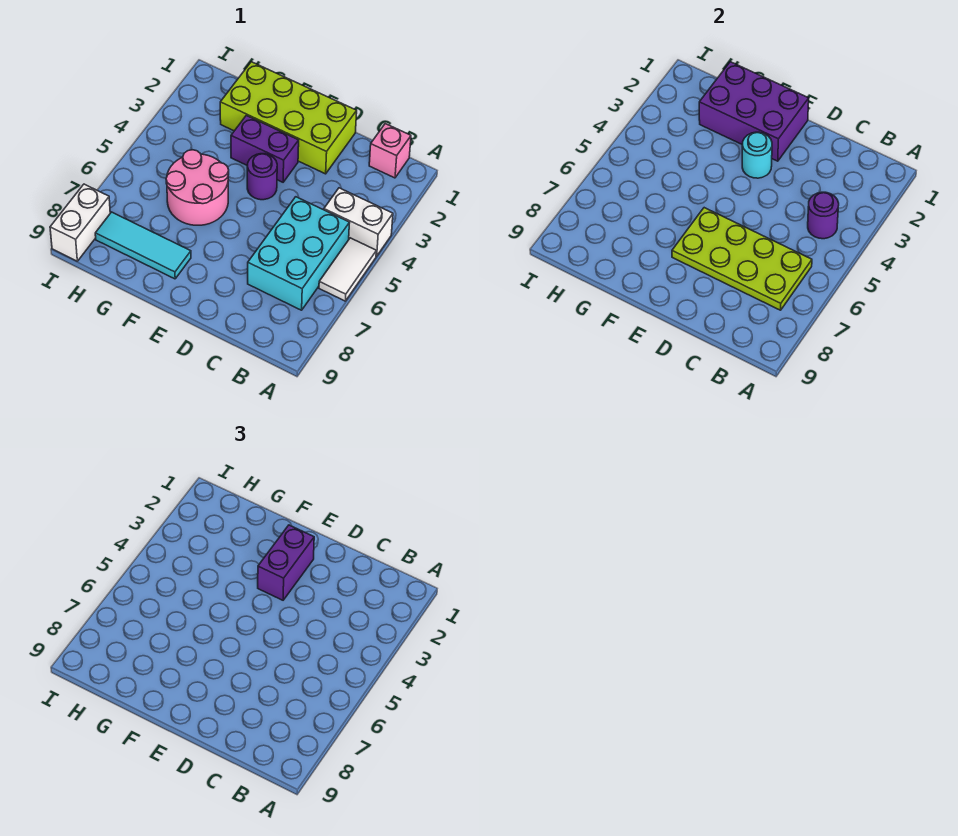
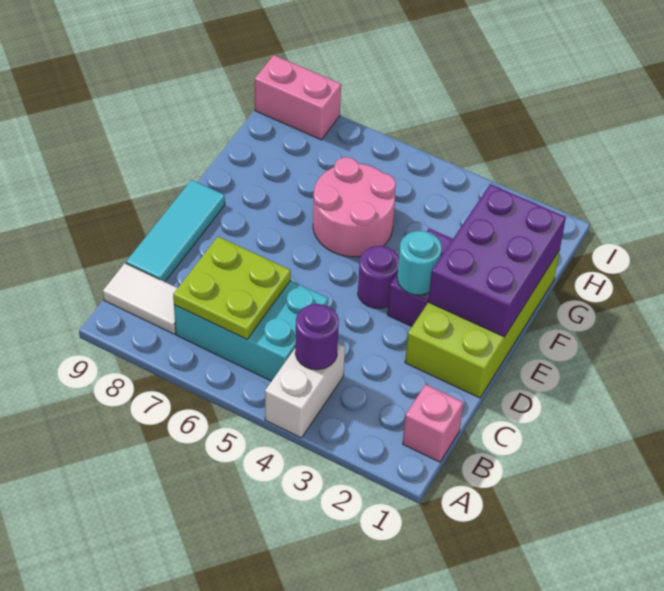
white 1x2 tile [319,238,376,301] -> white 1x2 tile moved to [103,263,178,334]
lime 2x4 plate [672,208,812,310] -> lime 2x2 plate [173,237,291,339]
purple 1x2 brick [258,525,314,600] -> none
cyan 1x3 tile [95,212,191,279] -> cyan 1x3 tile moved to [126,180,225,282]
white 1x2 brick [50,184,110,261] -> pink 1x2 brick [255,55,341,140]

